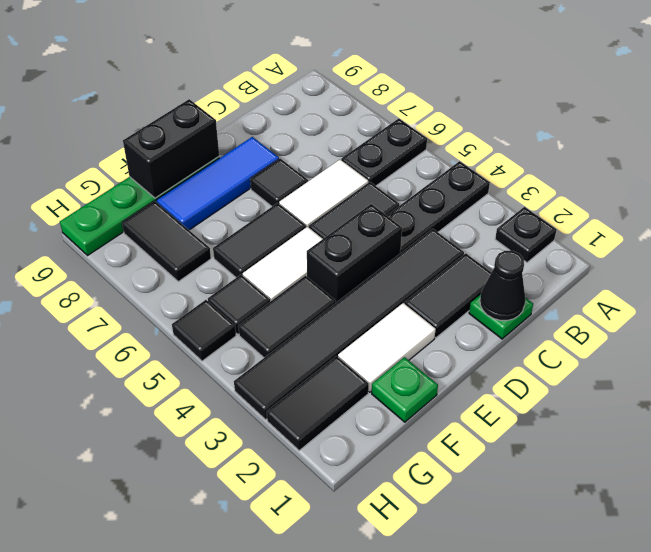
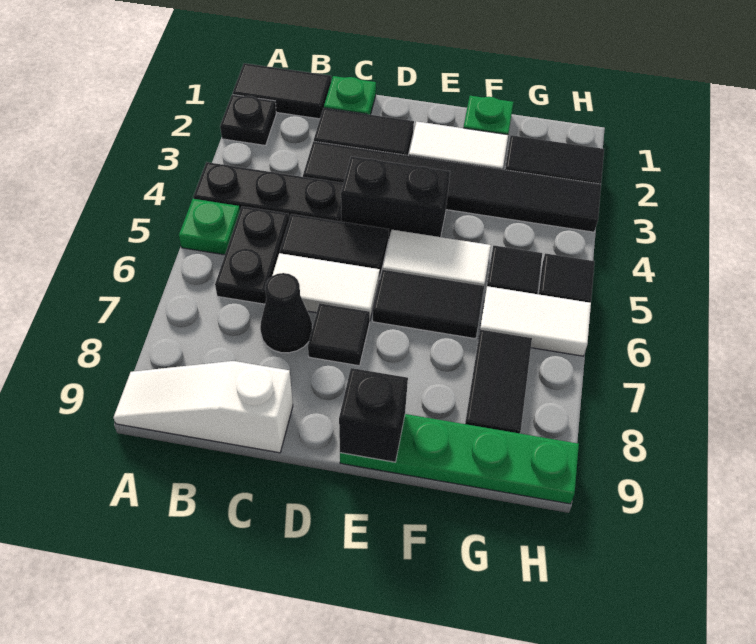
none -> green 1x1 plate [179,199,240,255]
black 1x2 plate [341,119,427,186] -> black 1x2 plate turned to [215,206,289,304]
none -> white 1x3 slope [114,361,293,453]
black 1x1 cone [480,251,525,320] -> black 1x1 cone moved to [260,273,312,353]
blue 1x3 tile [156,137,279,230] -> none
black 1x2 brick [123,99,219,198] -> black 1x1 brick [339,368,408,462]
black 1x2 tile [238,276,336,358] -> black 1x2 tile moved to [233,63,331,119]
none -> white 1x2 tile [480,286,591,356]

